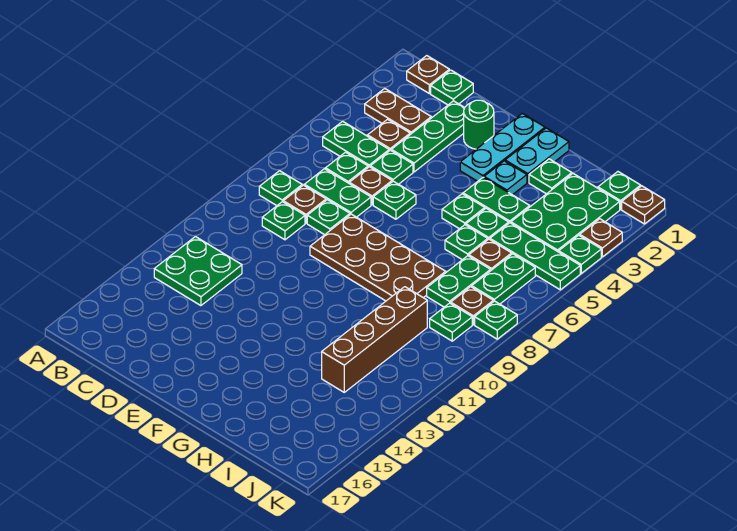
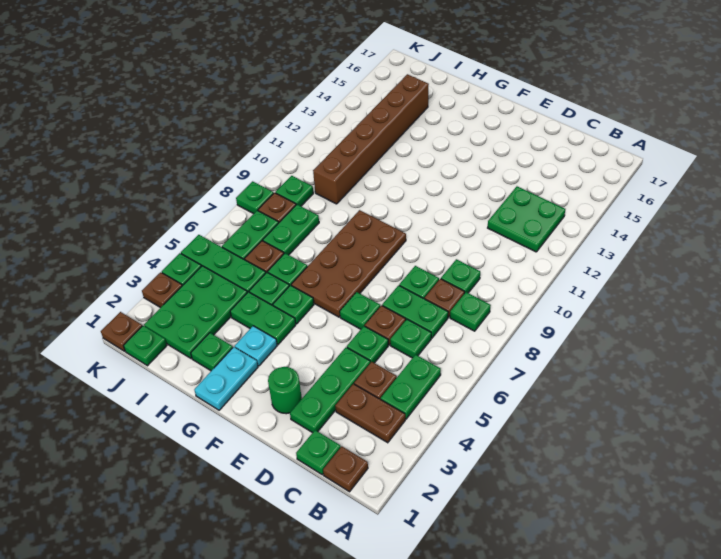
green 1x2 plate [323,121,389,167] -> green 1x2 plate turned to [381,355,441,419]
brown 2x4 plate [310,214,446,301] -> brown 2x4 plate turned to [291,210,406,317]
cyan 1x3 plate [460,113,545,181] -> none
brown 1x4 brick [322,287,427,392] -> brown 1x6 brick [313,74,429,204]

